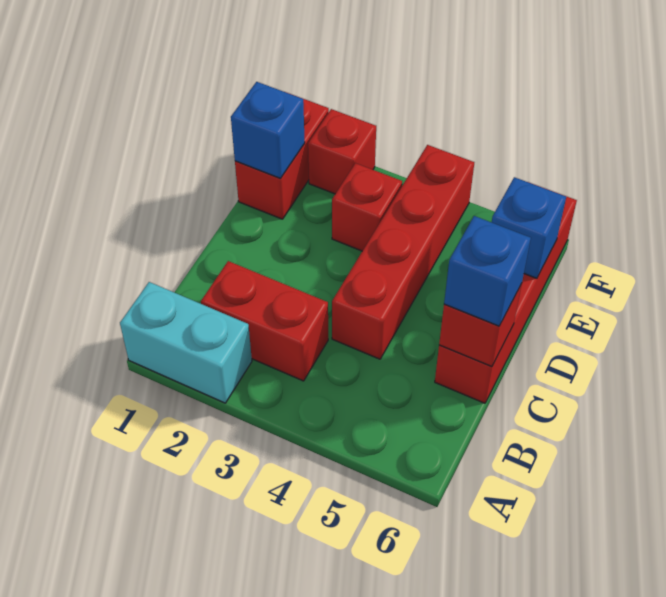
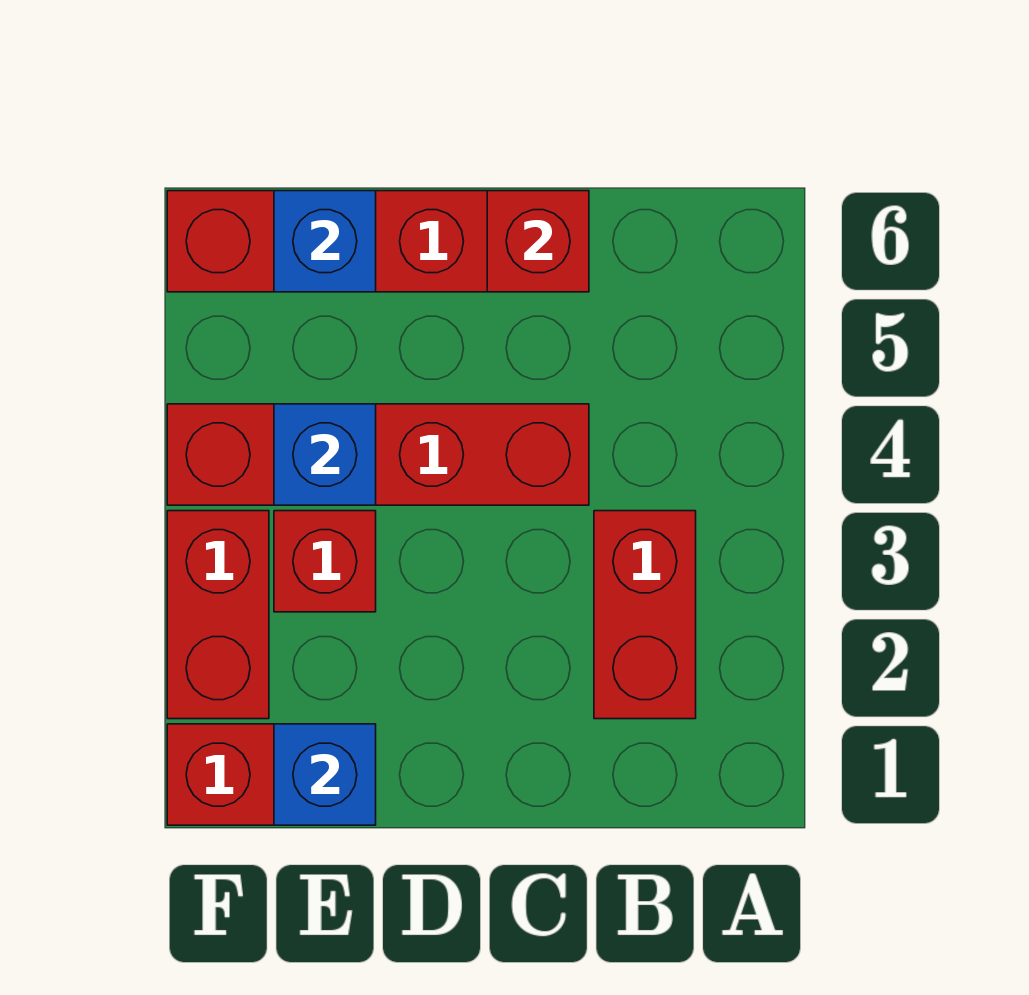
cyan 1x2 brick [120,282,252,403] -> none
blue 1x1 brick [444,216,531,326] -> blue 1x1 brick moved to [274,404,376,505]
red 1x1 brick [308,109,376,194] -> red 1x2 brick [167,511,269,719]

